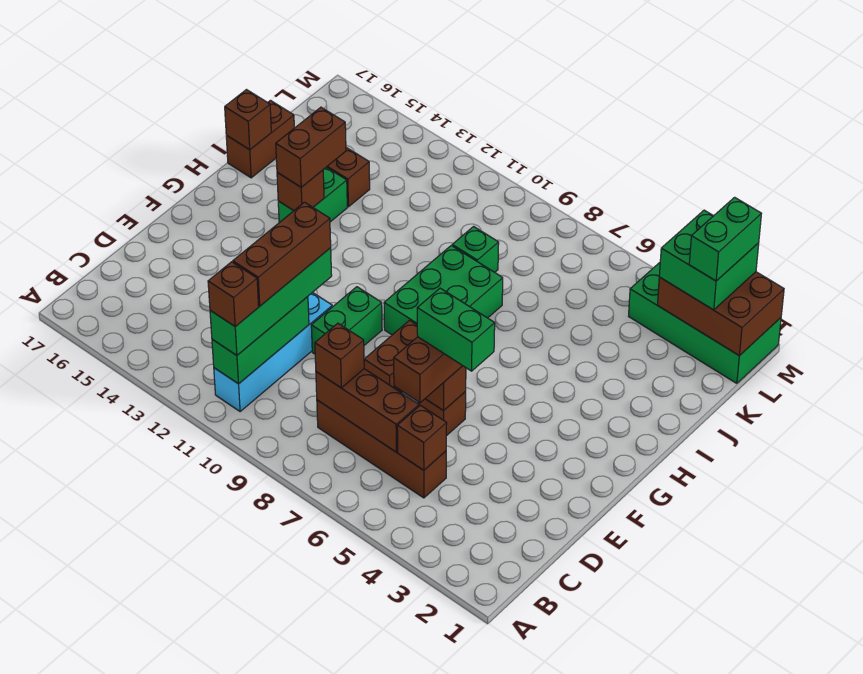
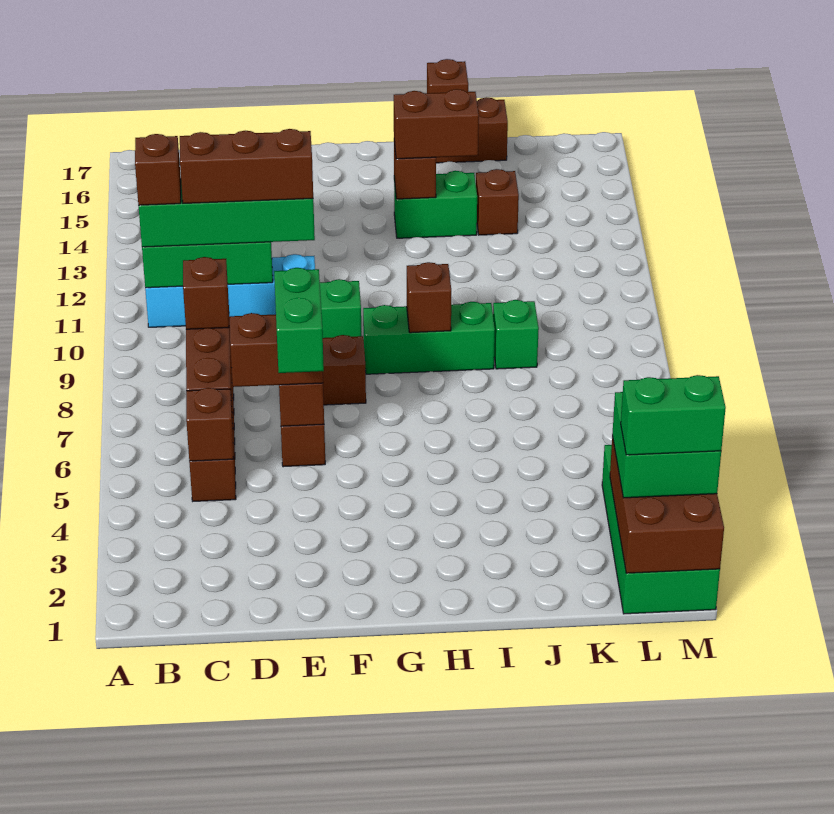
green 2x3 brick [384,245,503,335] -> green 1x3 brick [363,302,495,374]
none -> brown 1x1 brick [407,262,451,333]

